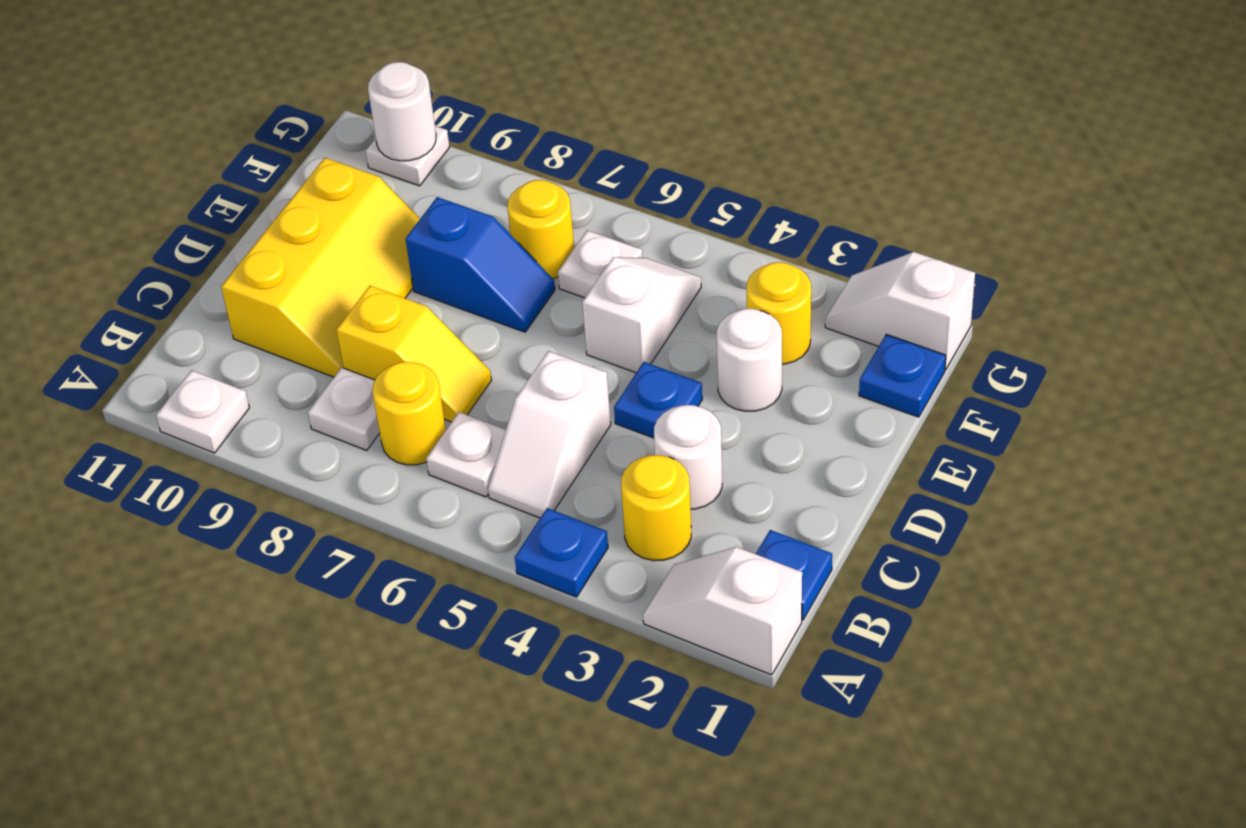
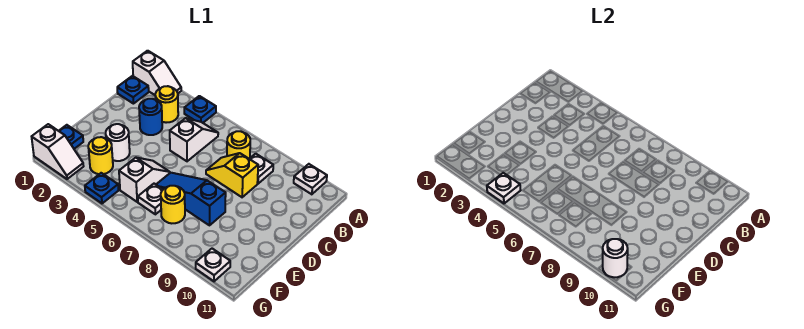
white 1x1 plate [426,412,506,497] -> white 1x1 plate moved to [487,173,521,203]
white 1x1 round brick [654,405,722,509] -> blue 1x1 round brick [139,99,162,135]
yellow 2x3 slope [221,158,420,377] -> none
blue 1x1 plate [614,362,702,438] -> blue 1x1 plate moved to [85,173,119,203]
white 1x2 slope [582,257,701,373] -> white 1x2 slope turned to [119,158,170,202]
blue 1x2 slope [406,197,555,332] -> blue 1x3 slope [156,173,226,225]

